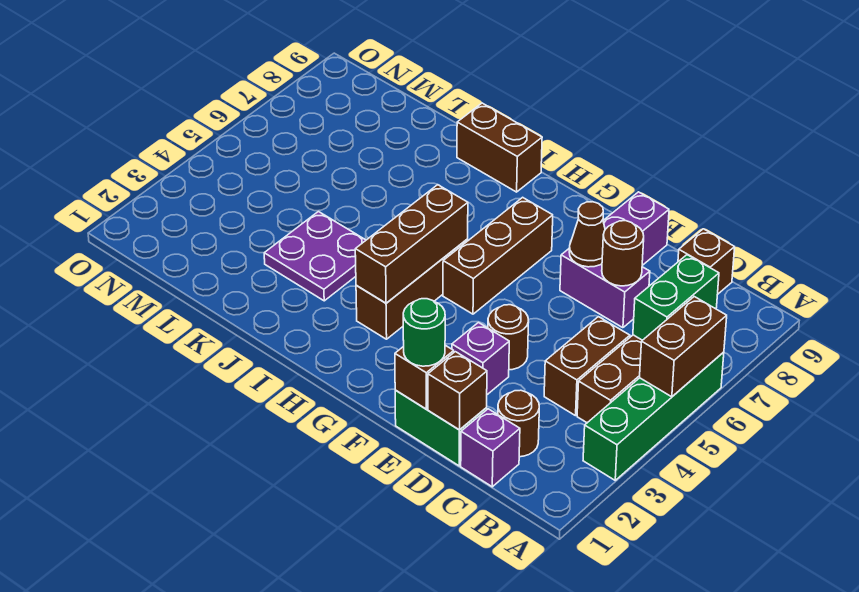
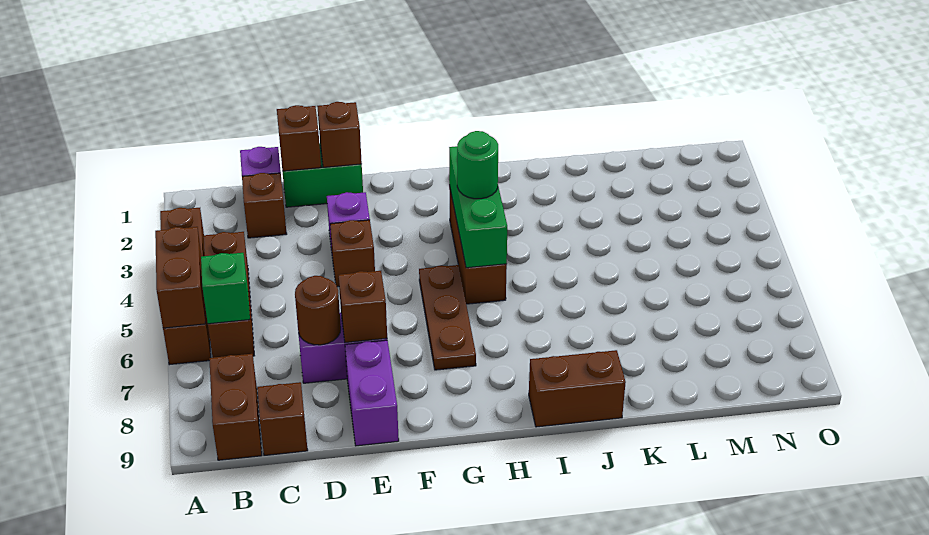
green 1x4 brick [583,352,724,480] -> brown 1x4 brick [160,208,211,365]
green 1x2 brick [633,255,719,340] -> green 1x1 brick [201,253,250,324]
brown 1x1 round brick [498,390,539,457] -> brown 1x1 brick [242,173,287,238]
brown 1x2 brick [544,317,630,416] -> brown 1x2 brick moved to [209,354,262,460]
green 1x1 round brick [403,299,445,366] -> green 1x1 round brick moved to [457,131,498,199]
brown 1x1 round brick [488,305,529,370] -> brown 1x1 brick [330,220,375,287]
brown 1x1 cone [569,202,605,267] -> brown 1x1 brick [339,271,387,342]
brown 1x3 brick [443,197,553,314] -> brown 1x3 plate [419,265,476,370]
brown 1x3 brick [355,185,468,303] -> green 1x3 brick [449,146,507,268]
purple 2x2 plate [264,212,366,301] -> none

